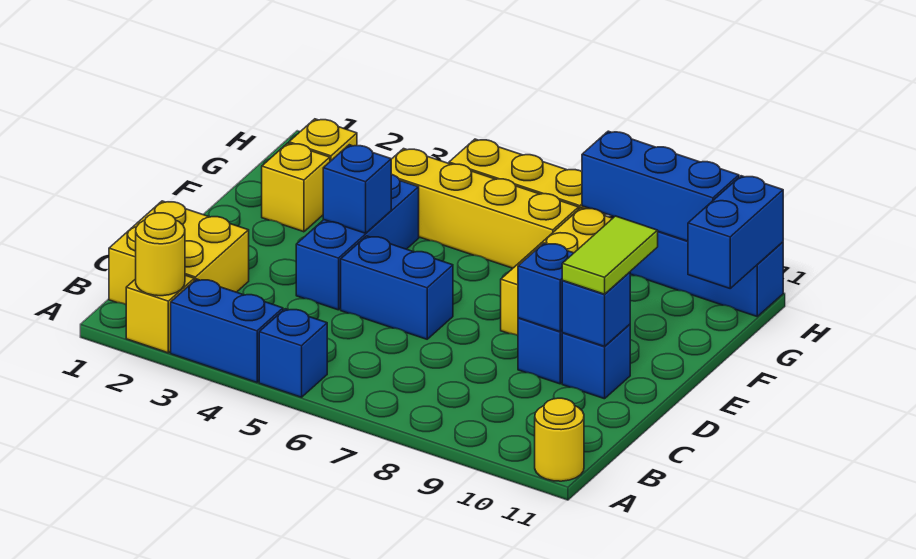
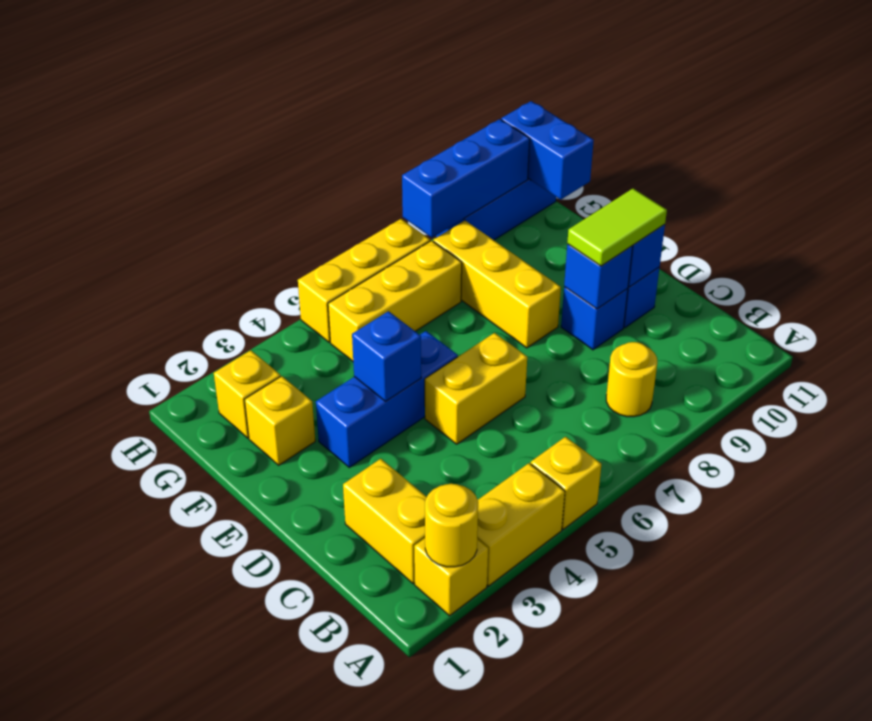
blue 1x2 brick [171,279,283,382] -> yellow 1x2 brick [477,463,565,586]
blue 1x1 brick [259,309,327,397] -> yellow 1x1 brick [531,437,601,529]
yellow 1x1 round brick [535,398,584,481] -> yellow 1x1 round brick moved to [606,342,657,417]
yellow 2x2 brick [109,201,249,304] -> yellow 1x2 brick [343,459,427,584]
blue 1x3 brick [296,174,419,310] -> blue 1x3 brick turned to [316,331,458,467]
blue 1x2 brick [341,236,453,339] -> yellow 1x2 brick [425,333,527,444]
lime 1x2 tile [562,216,658,294] -> lime 1x2 tile turned to [567,189,667,266]
yellow 1x4 brick [391,149,579,268] -> yellow 1x3 brick [328,241,462,361]

